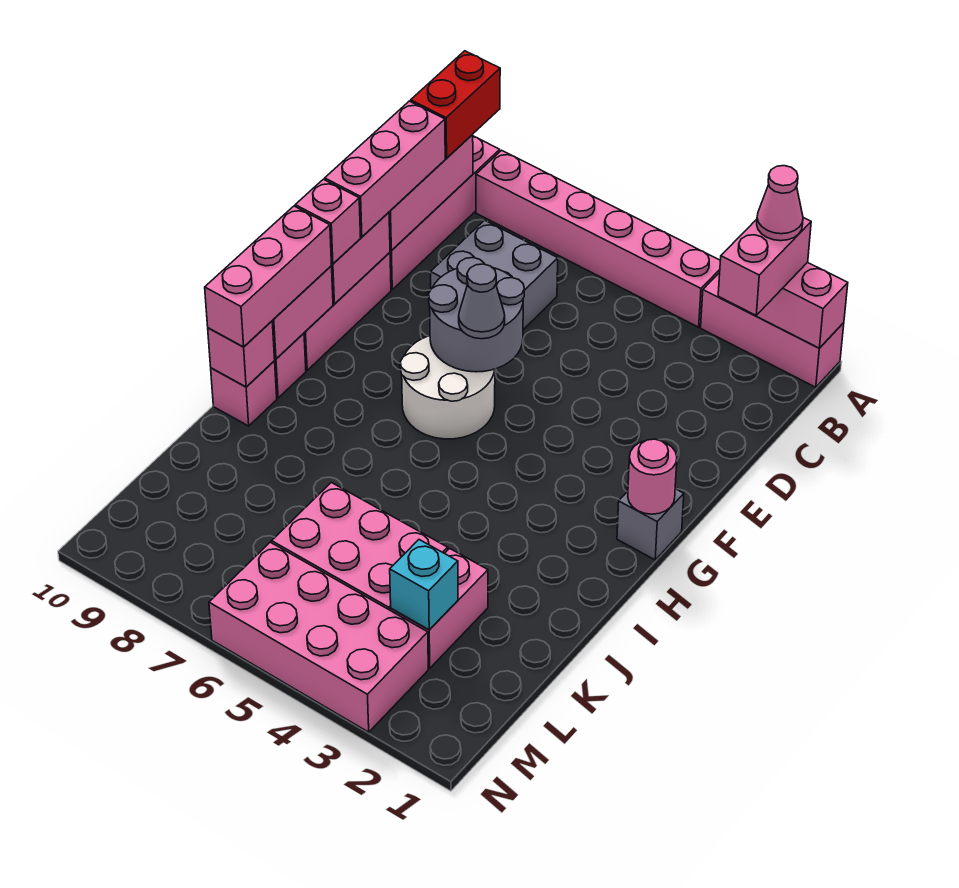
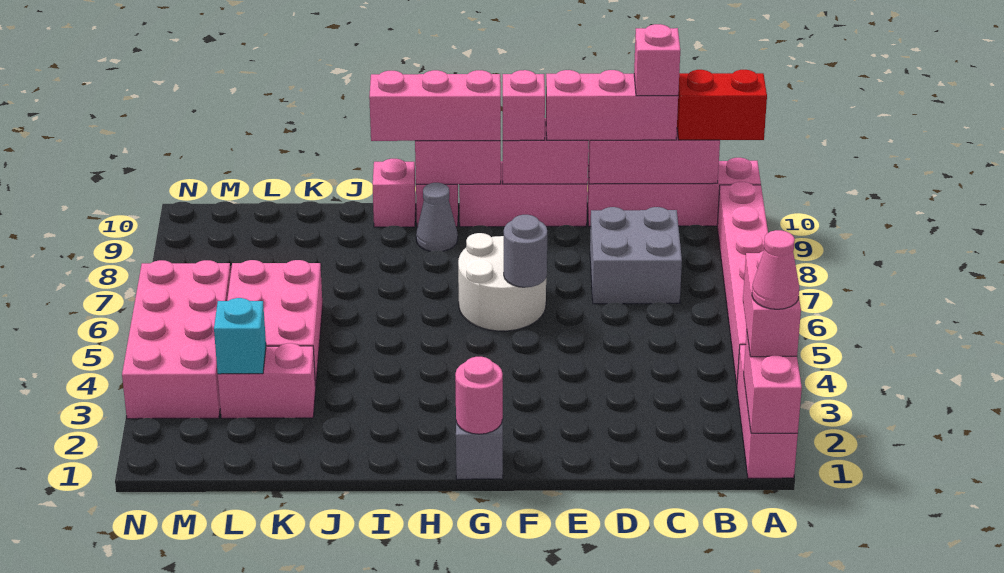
pink 1x2 brick [718,218,811,315] -> pink 1x2 brick turned to [743,251,801,357]
grey 2x2 round brick [429,258,524,372] -> grey 1x1 round brick [504,215,547,287]
grey 1x1 cone [459,264,505,339] -> grey 1x1 cone moved to [416,183,458,251]
pink 1x1 brick [208,321,275,387] -> pink 1x1 brick moved to [634,24,680,96]

